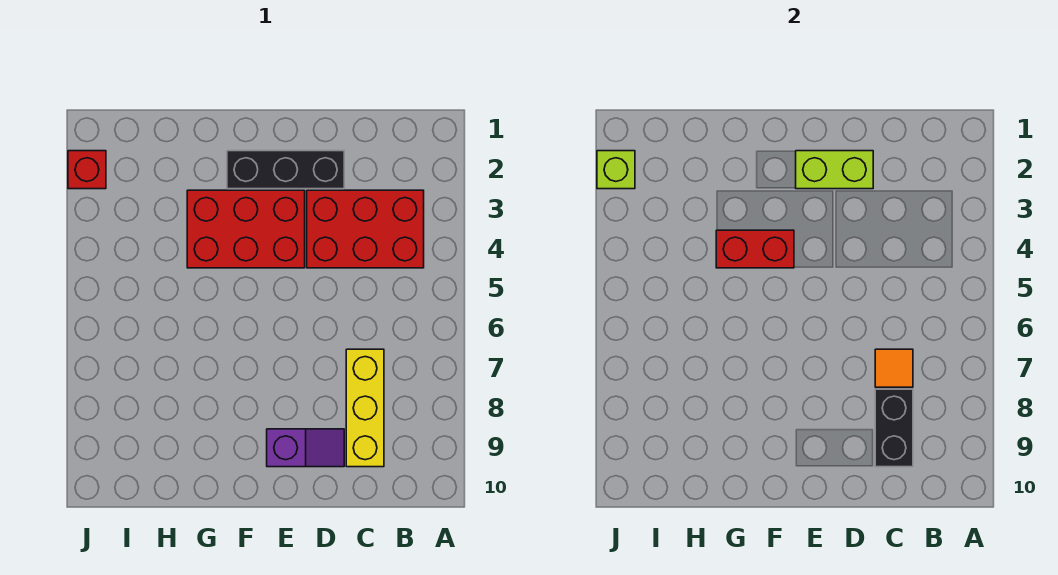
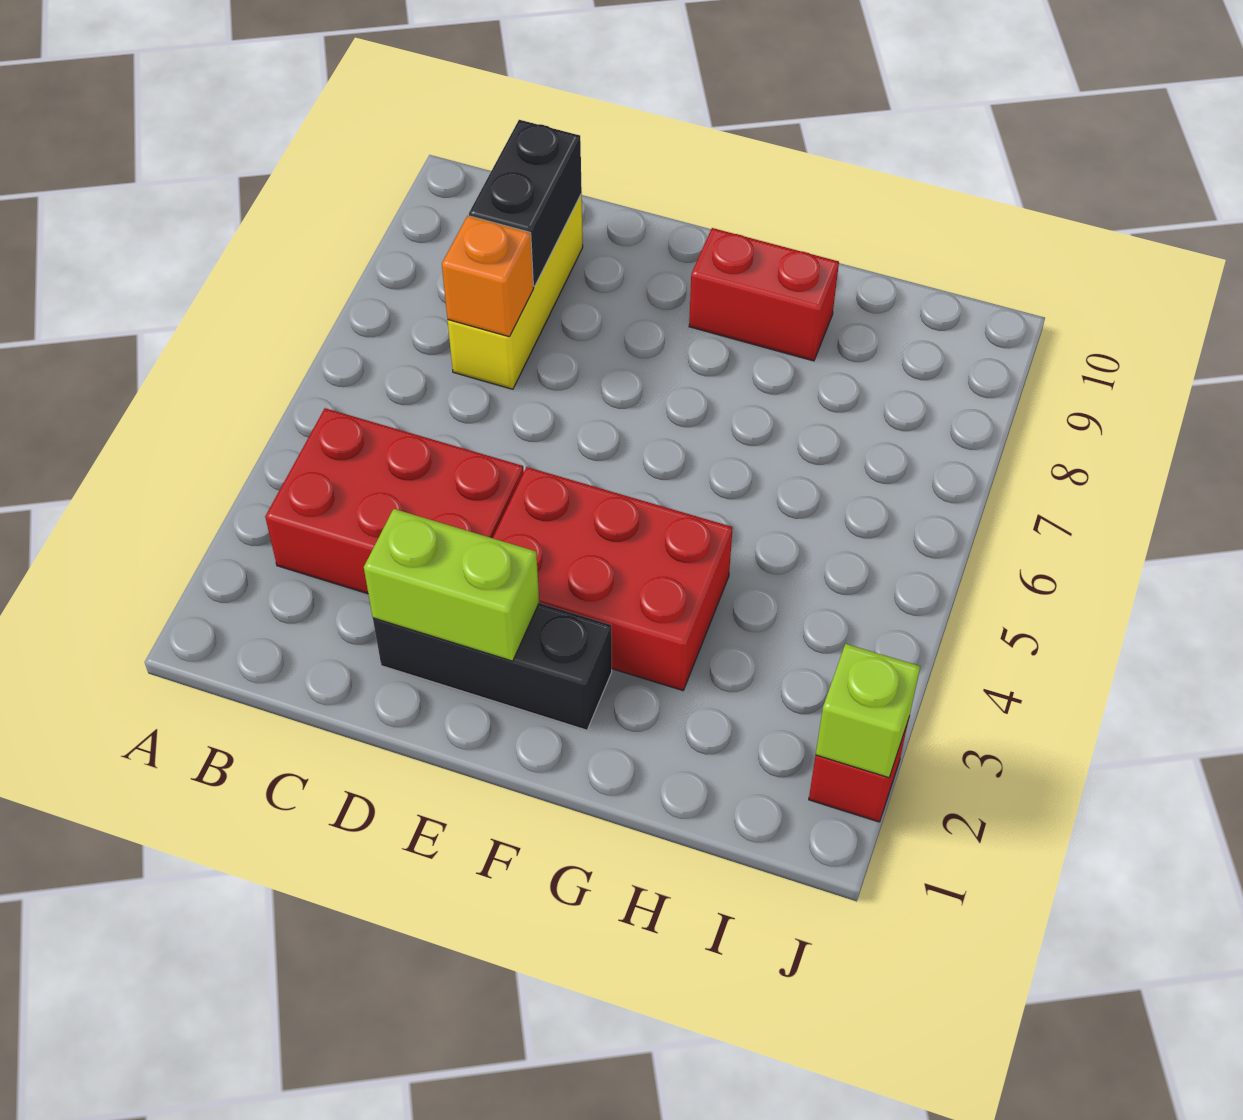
orange 1x1 tile [875,349,913,387] -> orange 1x1 brick [442,216,534,337]
purple 1x2 slope [267,429,344,467] -> none
red 1x2 brick [716,230,794,268] -> red 1x2 brick moved to [689,228,839,361]

